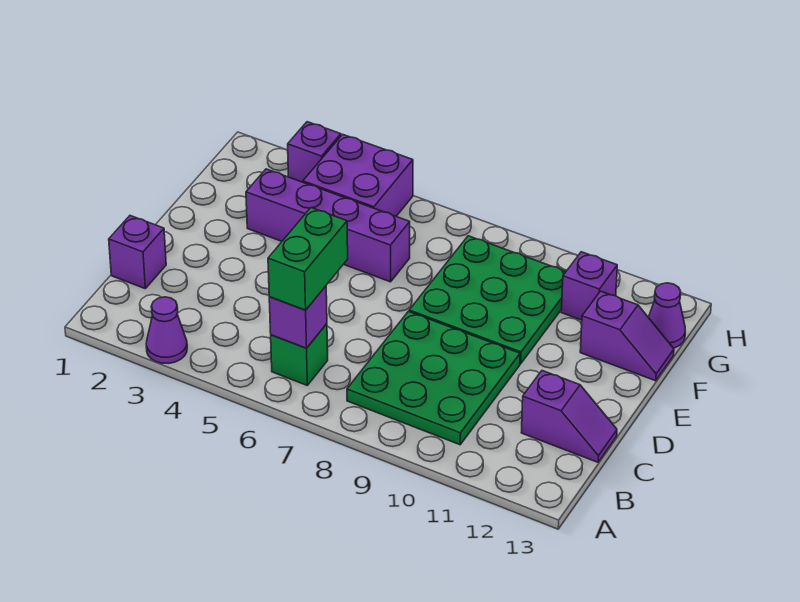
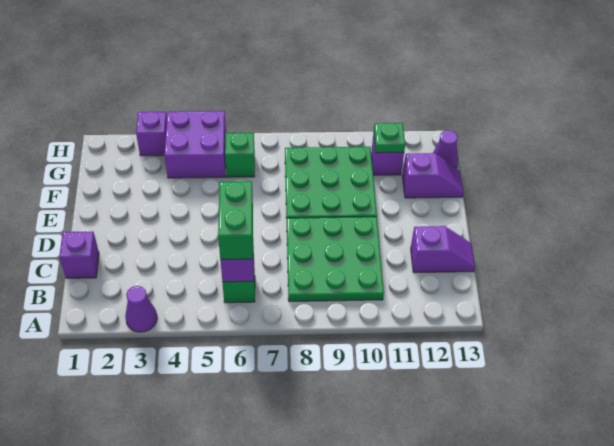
purple 1x4 brick [246,169,410,282] -> none
none -> green 1x1 brick [225,133,255,177]
none -> green 1x1 plate [374,123,405,153]

